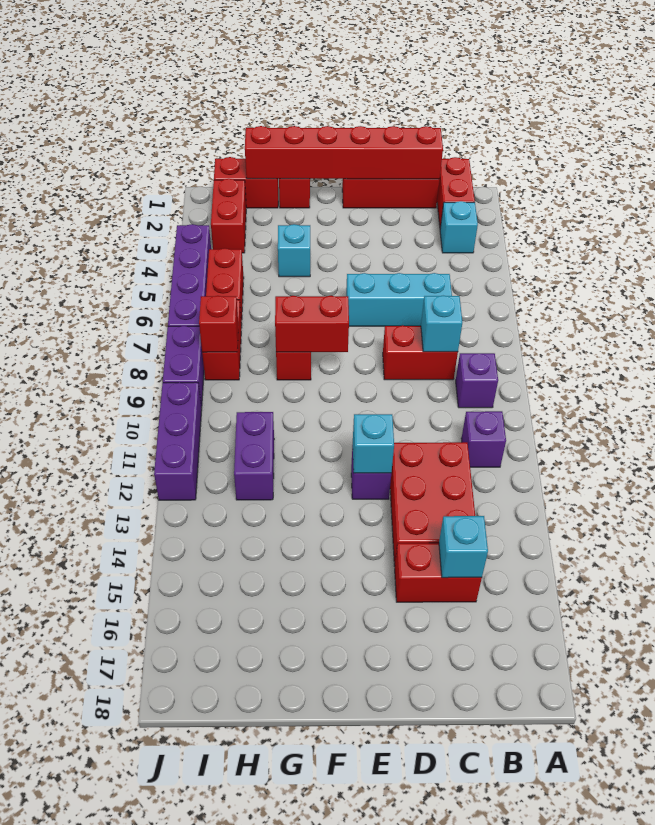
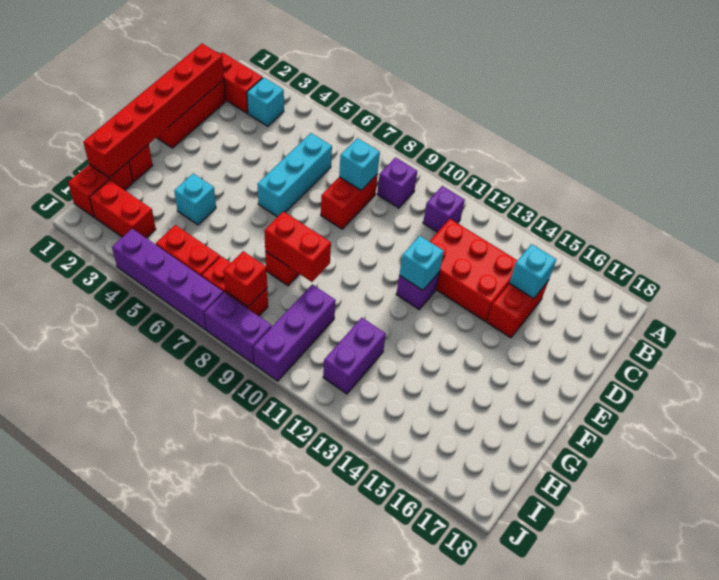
red 1x2 brick [275,296,349,352] -> red 1x2 brick turned to [264,211,331,282]
purple 1x2 brick [234,412,274,500] -> purple 1x2 brick turned to [323,318,386,394]
purple 1x3 brick [154,382,202,500] -> purple 1x3 brick turned to [253,284,336,381]

